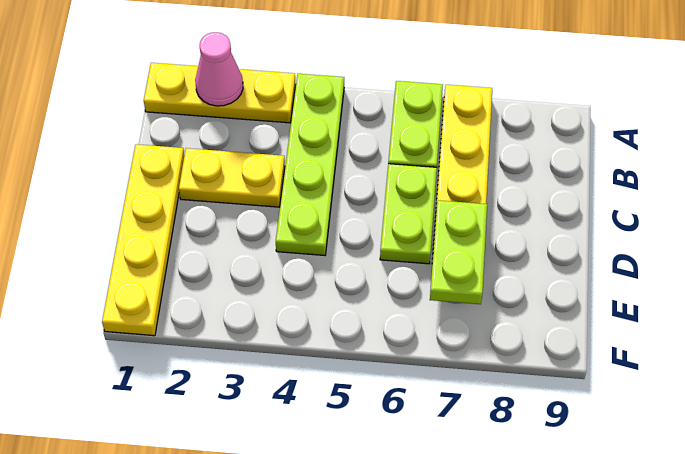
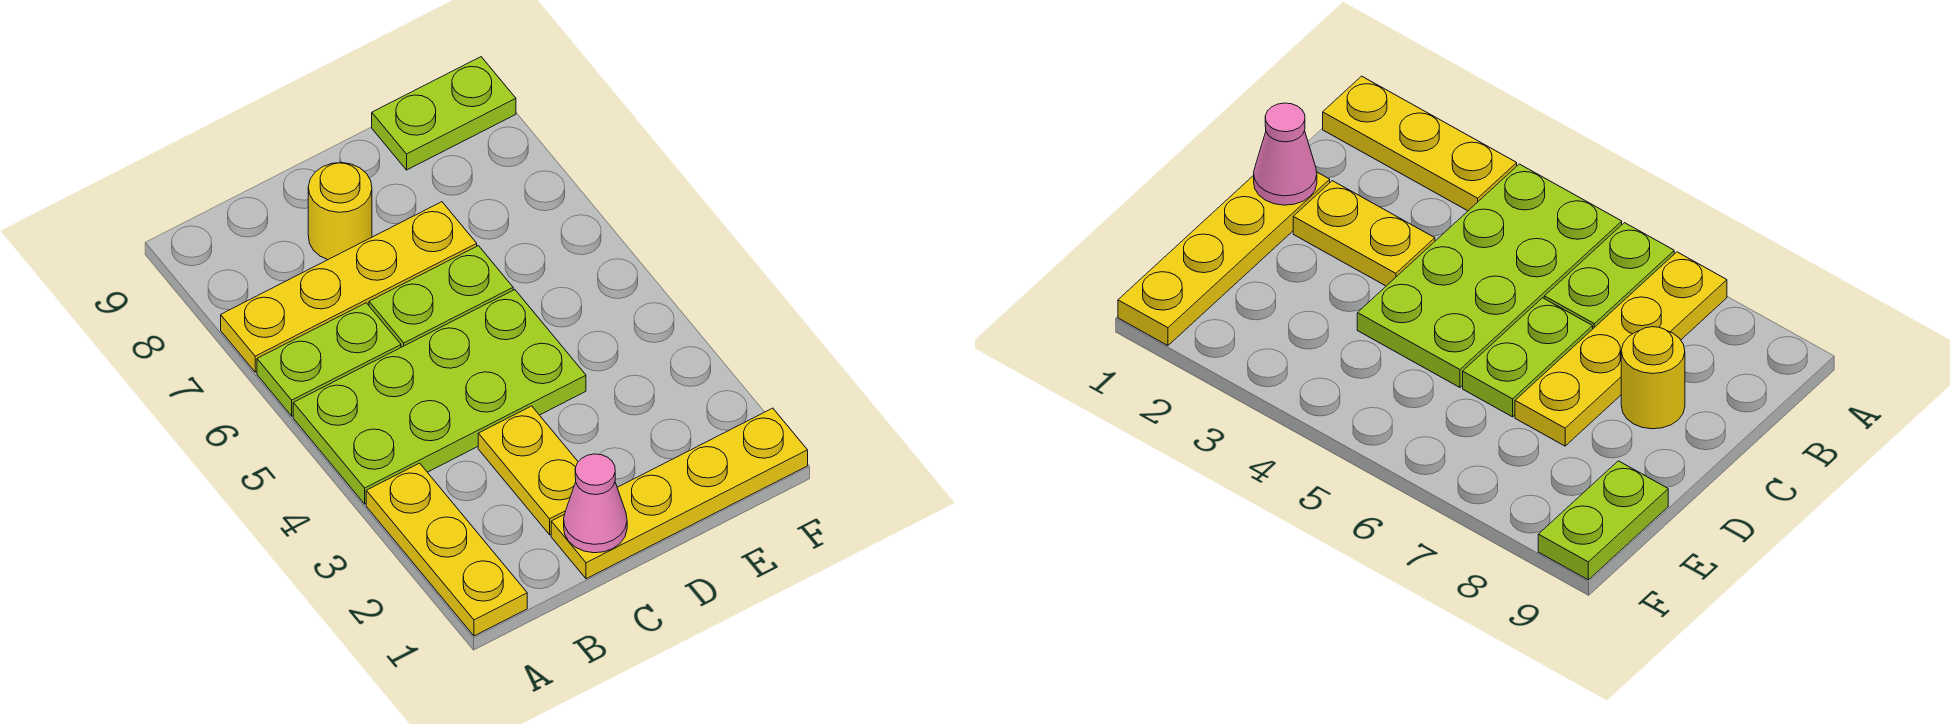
pink 1x1 cone [195,32,243,106] -> pink 1x1 cone moved to [564,454,627,553]
lime 1x4 plate [276,74,344,256] -> lime 2x4 plate [293,290,586,504]
none -> yellow 1x1 round brick [308,163,372,260]
lime 1x2 plate [430,200,487,304] -> lime 1x2 plate moved to [372,57,516,170]

